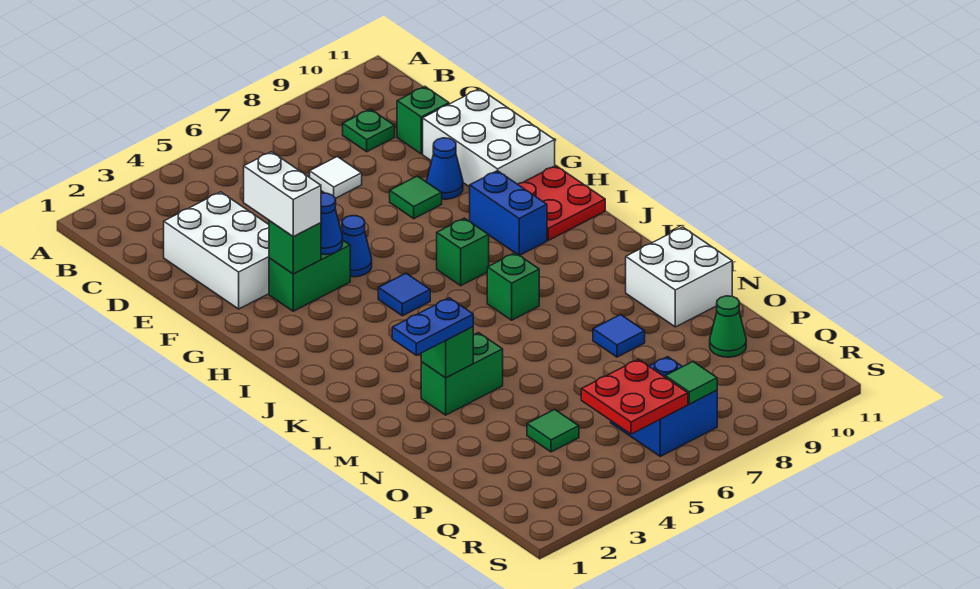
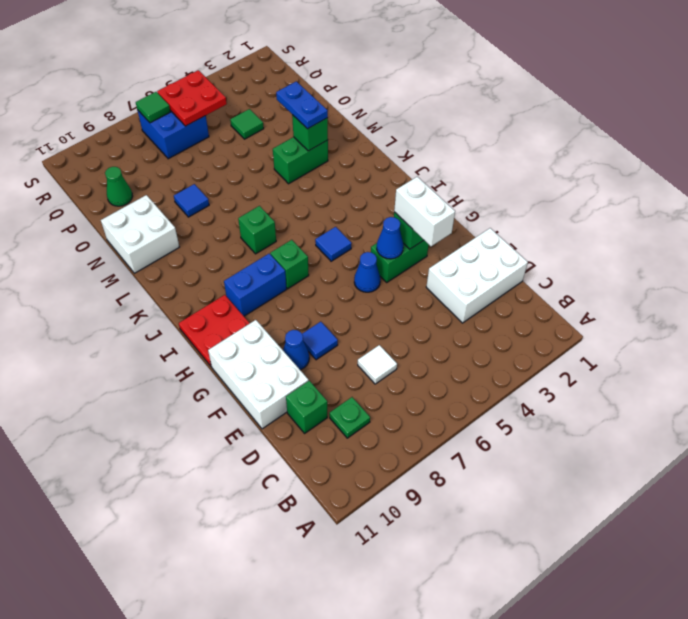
white 2x3 brick [164,192,269,309] -> white 2x3 brick turned to [426,228,528,323]
green 1x1 tile [390,176,442,219] -> blue 1x1 tile [302,322,338,360]
blue 1x2 brick [470,171,547,256] -> blue 1x2 brick turned to [224,254,287,316]
blue 1x2 plate [392,298,473,355] -> blue 1x2 plate turned to [276,81,328,129]

